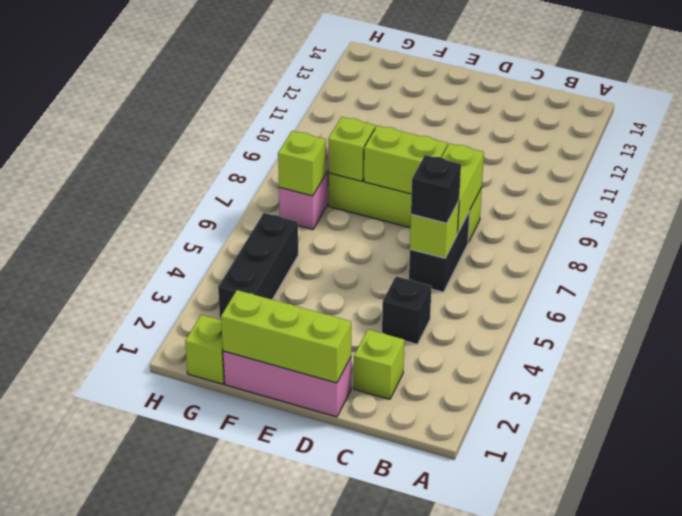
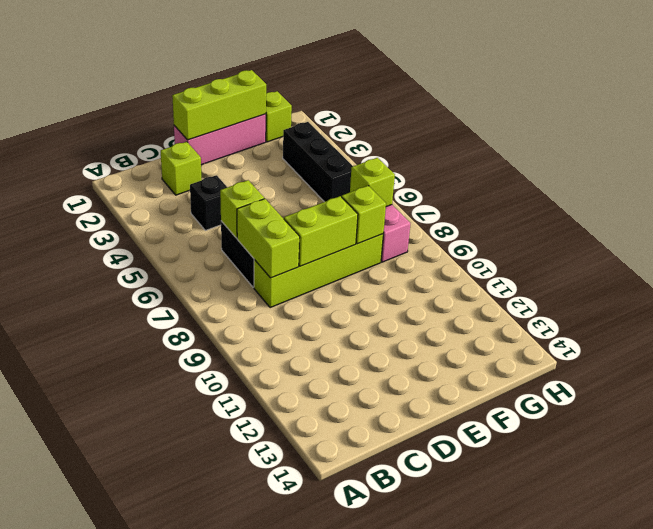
black 1x1 brick [411,155,461,223] -> none

